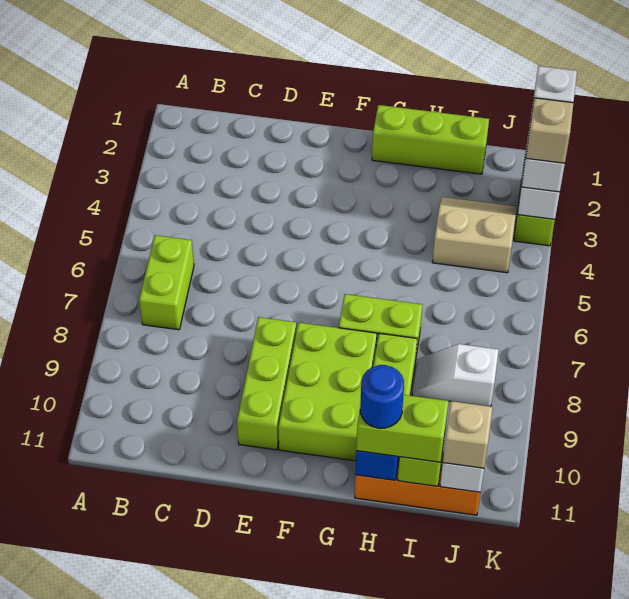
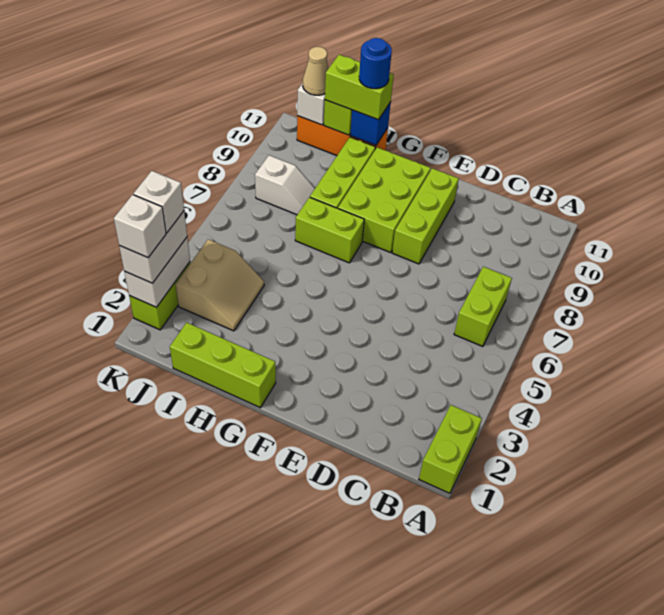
none -> lime 1x2 brick [419,405,482,493]
tan 2x2 slope [432,197,516,273] -> tan 2x2 slope turned to [176,239,264,331]
tan 1x1 brick [443,401,493,468] -> tan 1x1 cone [303,47,329,95]
tan 1x1 brick [526,98,573,164] -> white 1x1 brick [134,171,184,233]

